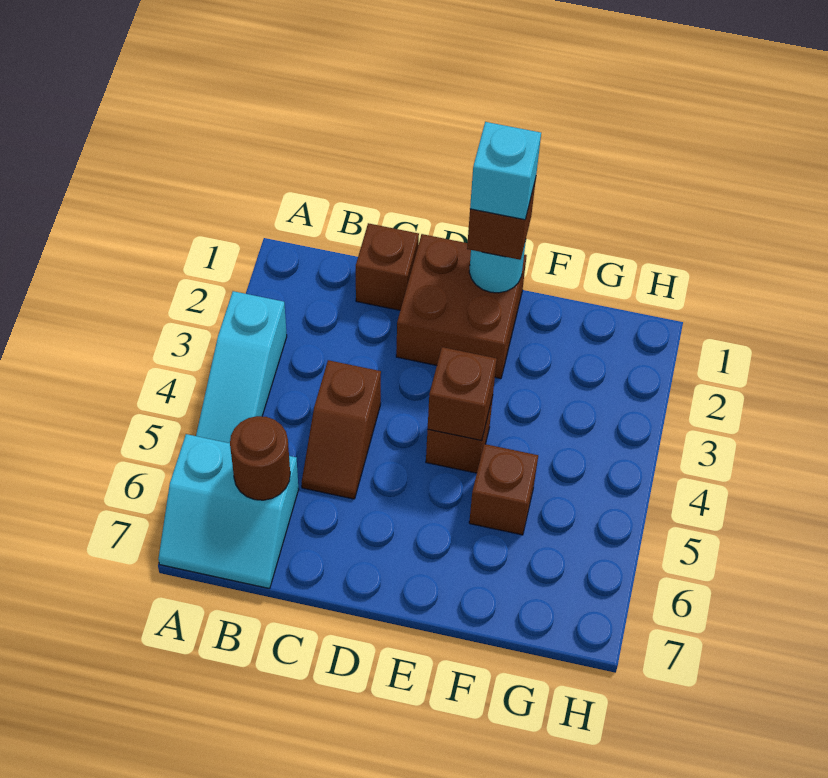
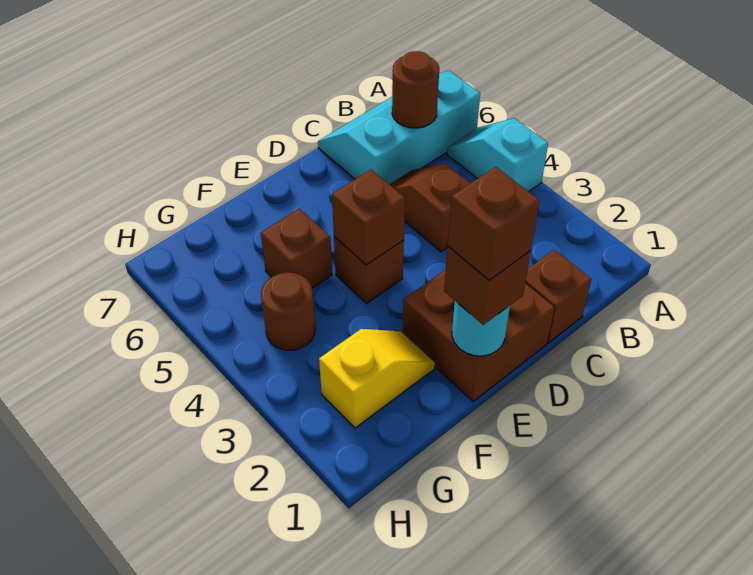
cyan 1x3 slope [196,291,287,443] -> cyan 1x2 slope [447,118,548,192]
cyan 2x2 slope [158,434,299,589] -> cyan 2x3 slope [318,70,480,184]
cyan 1x1 brick [470,122,541,220] -> brown 1x1 brick [448,167,539,280]
none -> yellow 1x2 slope [319,329,435,428]
none -> brown 1x1 round brick [261,273,315,350]

